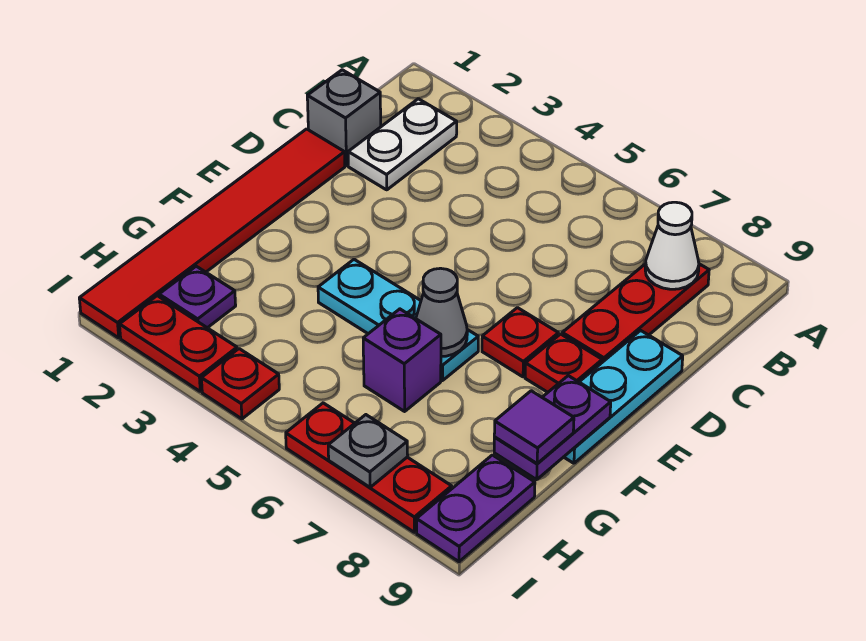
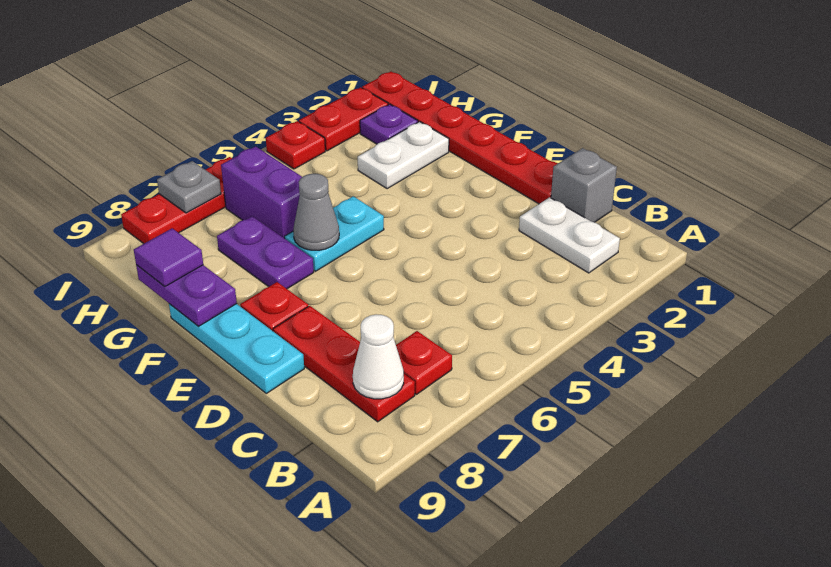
red 1x6 tile [79,129,345,338] -> red 1x6 plate [362,72,558,204]
red 1x1 plate [482,308,558,377] -> red 1x1 plate moved to [396,331,452,394]
cyan 1x3 plate [318,259,478,380] -> cyan 1x2 plate [285,196,384,271]
none -> white 1x2 plate [358,122,449,189]
purple 1x1 brick [363,309,441,411] -> purple 1x2 brick [221,146,302,238]
purple 1x2 plate [417,455,535,562] -> purple 1x2 plate moved to [217,216,314,289]

